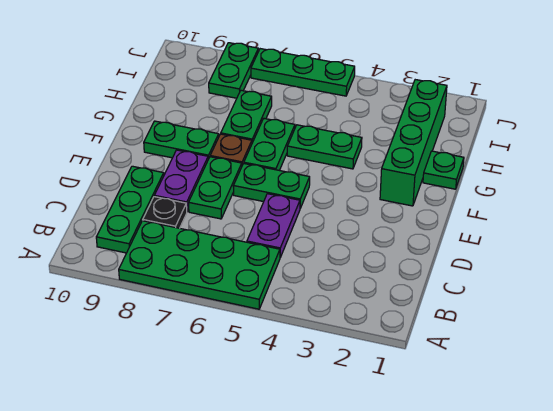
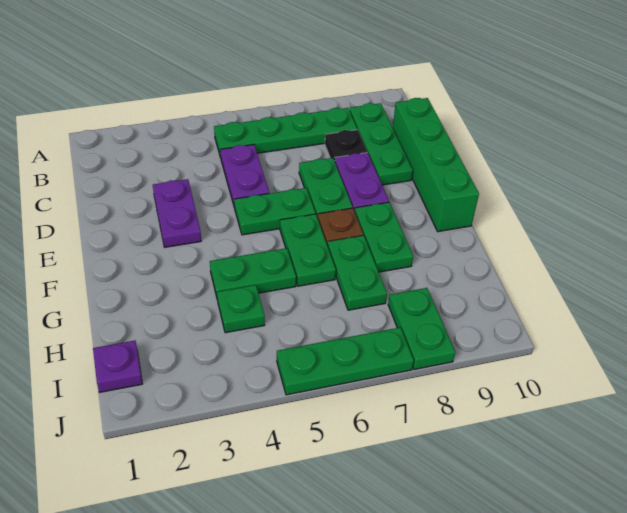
green 2x4 plate [119,221,280,309] -> green 1x4 plate [214,108,357,158]
none -> purple 1x2 plate [153,179,201,247]
green 1x4 brick [380,80,447,206] -> green 1x4 brick moved to [393,98,479,232]
green 1x2 plate [144,121,219,159] -> green 1x2 plate turned to [355,202,413,272]
green 1x1 plate [423,151,464,189] -> green 1x1 plate moved to [217,285,265,333]
none -> purple 1x1 plate [93,341,143,392]

